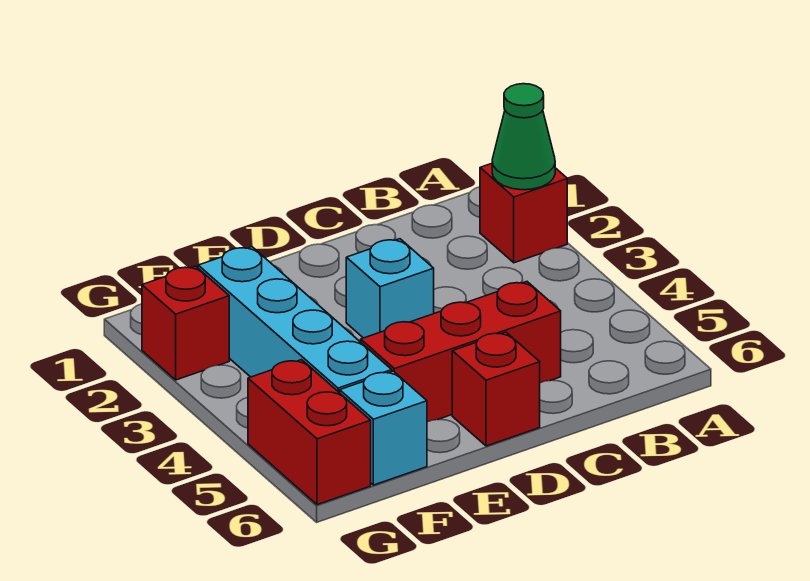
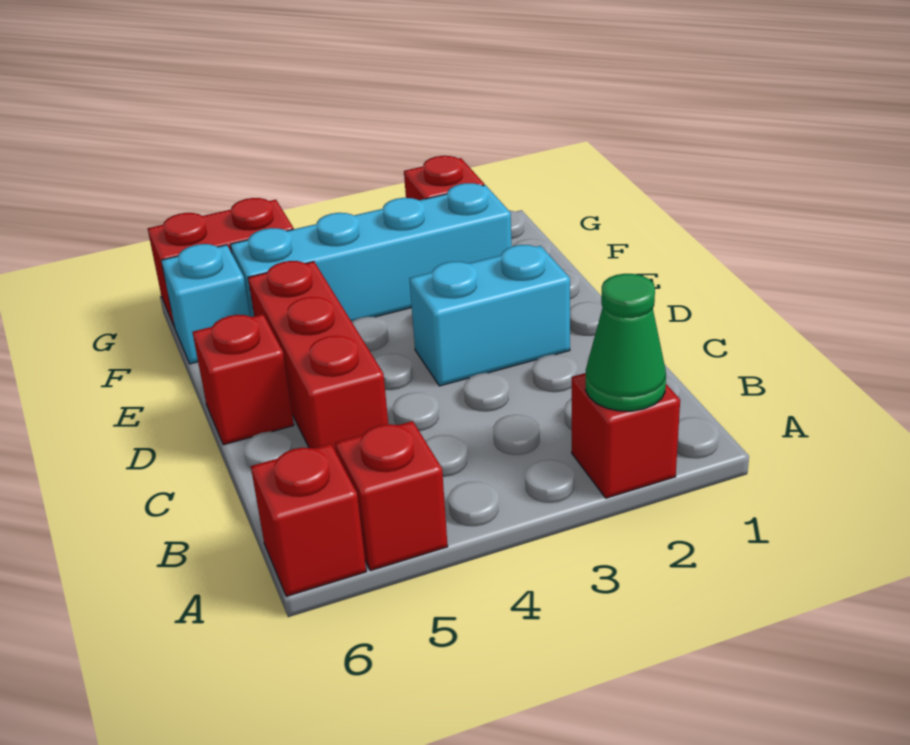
none -> red 1x1 brick [335,421,448,571]
none -> red 1x1 brick [251,444,366,596]
cyan 1x1 brick [346,239,434,338] -> cyan 1x2 brick [409,245,570,386]

